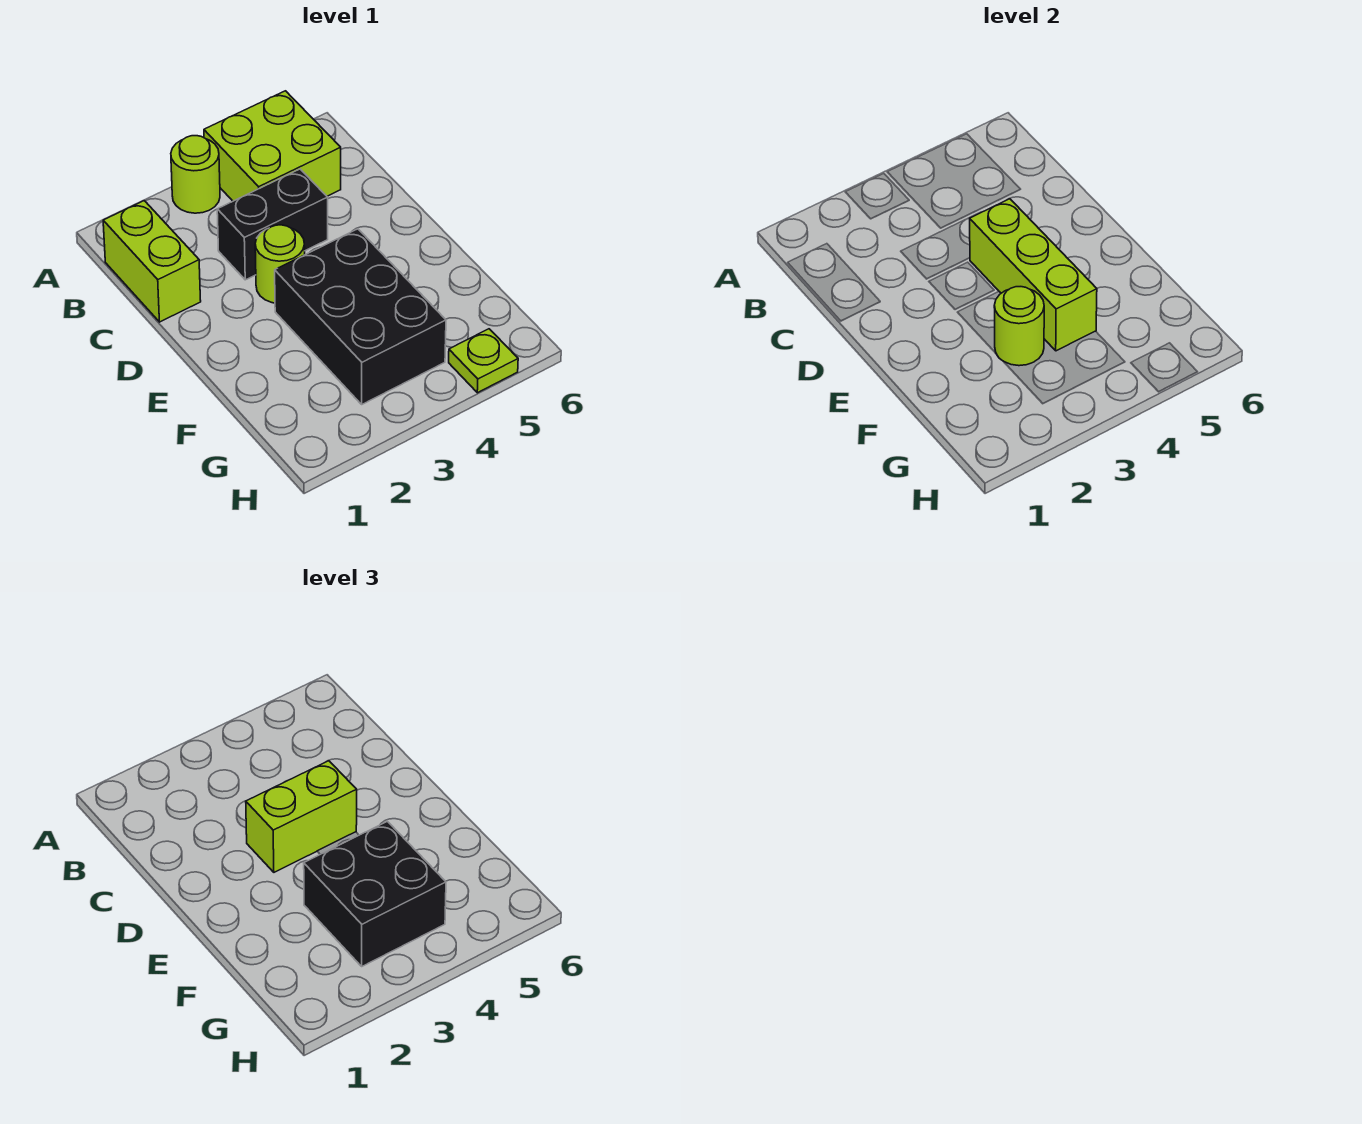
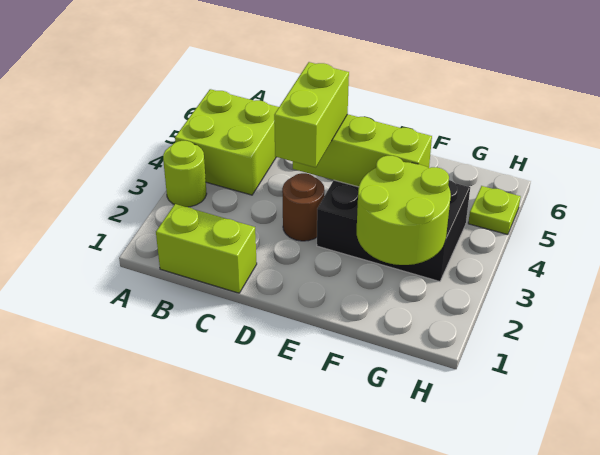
black 1x2 brick [217,169,328,280] -> none
lime 1x1 round brick [255,225,305,303] -> brown 1x1 round brick [282,173,324,241]
lime 1x1 round brick [994,287,1044,366] -> lime 2x2 round brick [357,156,451,265]
black 2x2 brick [304,821,446,966] -> none

